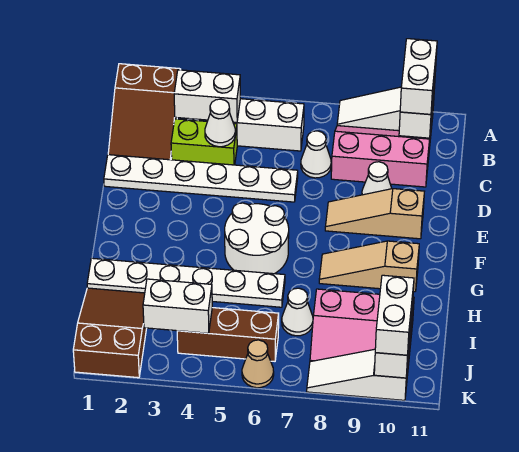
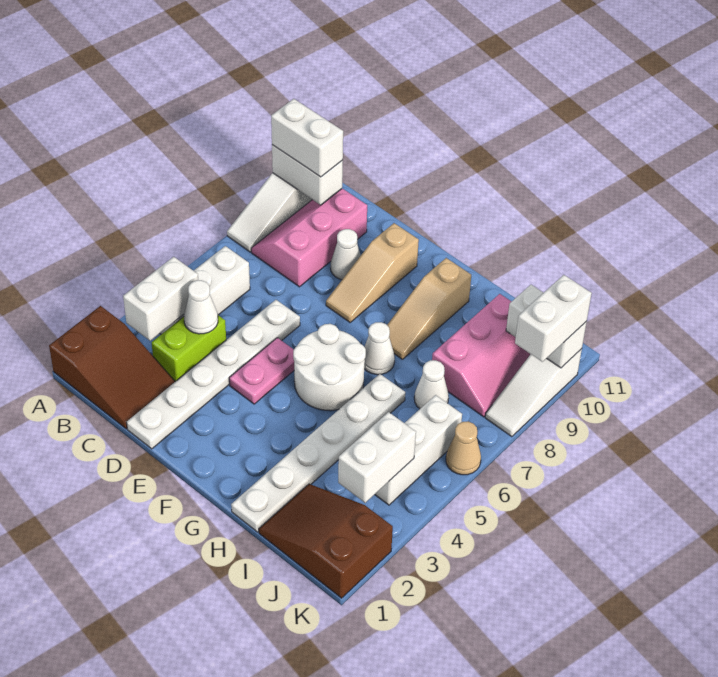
white 1x1 cone [301,131,331,178] -> white 1x1 cone moved to [364,322,395,375]
none -> pink 1x2 plate [229,338,294,404]
brown 1x3 brick [177,308,279,361] -> white 1x3 brick [375,395,462,505]
white 1x2 brick [375,275,414,355] -> white 1x2 brick turned to [515,275,592,362]

